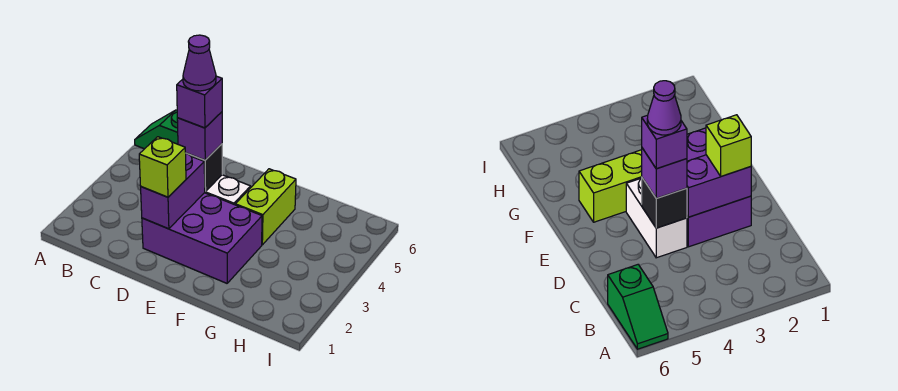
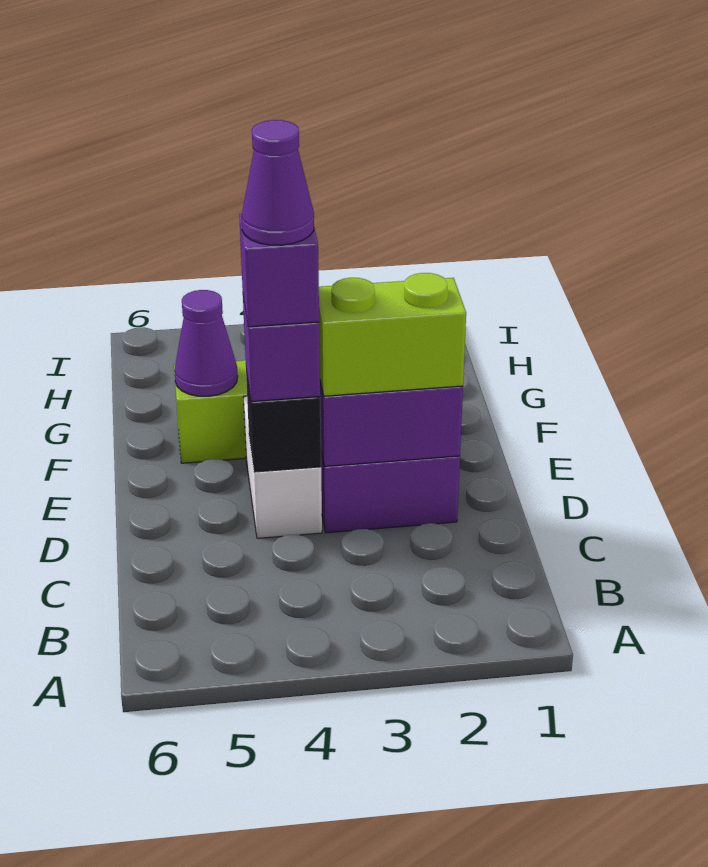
green 1x2 slope [135,110,178,149] -> none
lime 1x1 brick [139,137,186,197] -> lime 1x2 brick [319,273,466,396]
none -> purple 1x1 cone [174,290,238,396]

